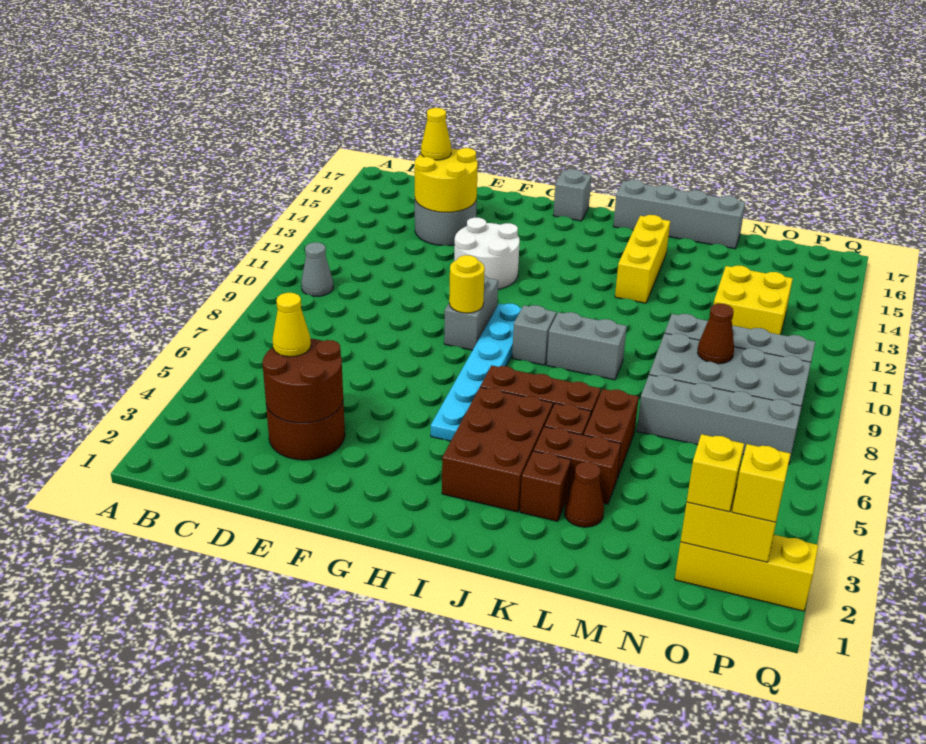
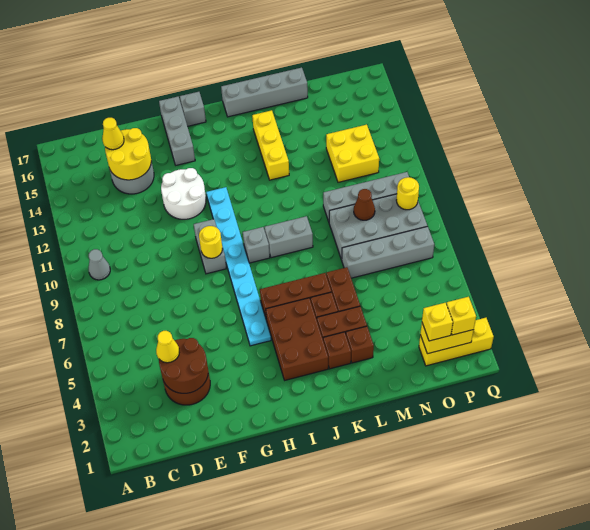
none -> grey 1x3 brick [159,97,195,165]
cyan 1x6 plate [431,304,522,441] -> cyan 1x8 plate [206,187,271,346]
brown 1x1 cone [564,462,604,527] -> brown 1x1 brick [346,326,374,363]
none -> yellow 1x1 round brick [396,177,419,210]

